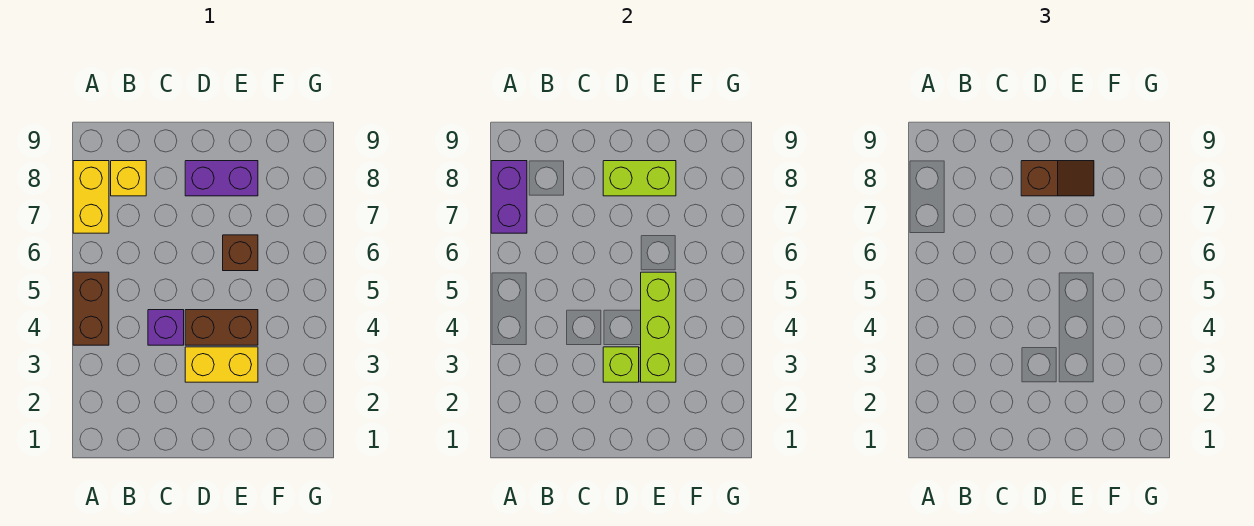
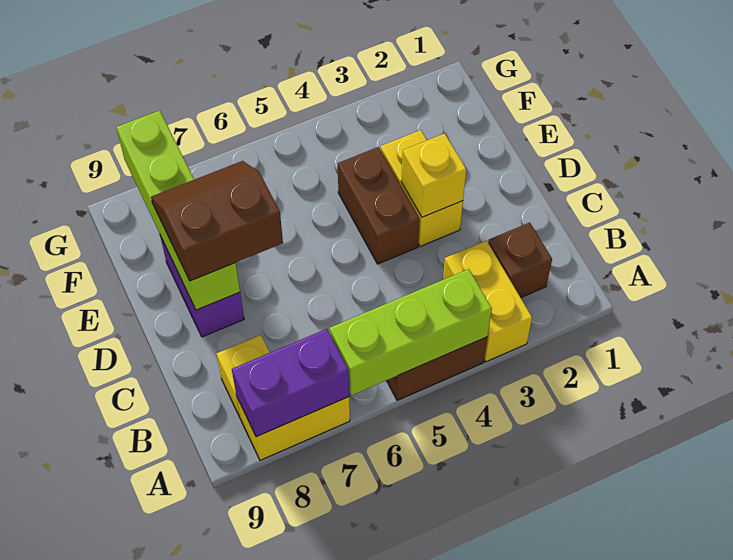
none -> yellow 1x2 brick [443,241,532,362]
purple 1x1 brick [148,310,184,345] -> none
lime 1x1 brick [603,347,639,382] -> yellow 1x1 brick [401,134,466,217]
lime 1x2 brick [603,161,676,196] -> lime 1x4 brick [116,110,240,310]
brown 1x2 slope [1021,161,1094,196] -> brown 2x2 slope [151,161,283,281]
lime 1x3 brick [641,272,676,382] -> lime 1x3 brick moved to [329,269,492,395]
brown 1x1 brick [223,235,258,271] -> brown 1x1 brick moved to [488,222,552,298]

